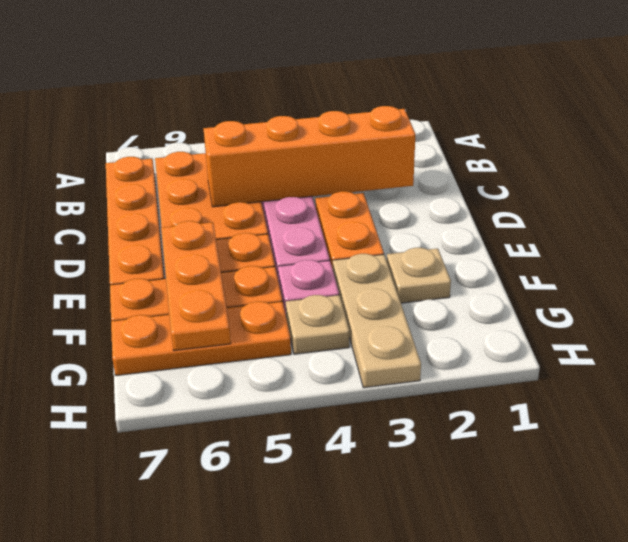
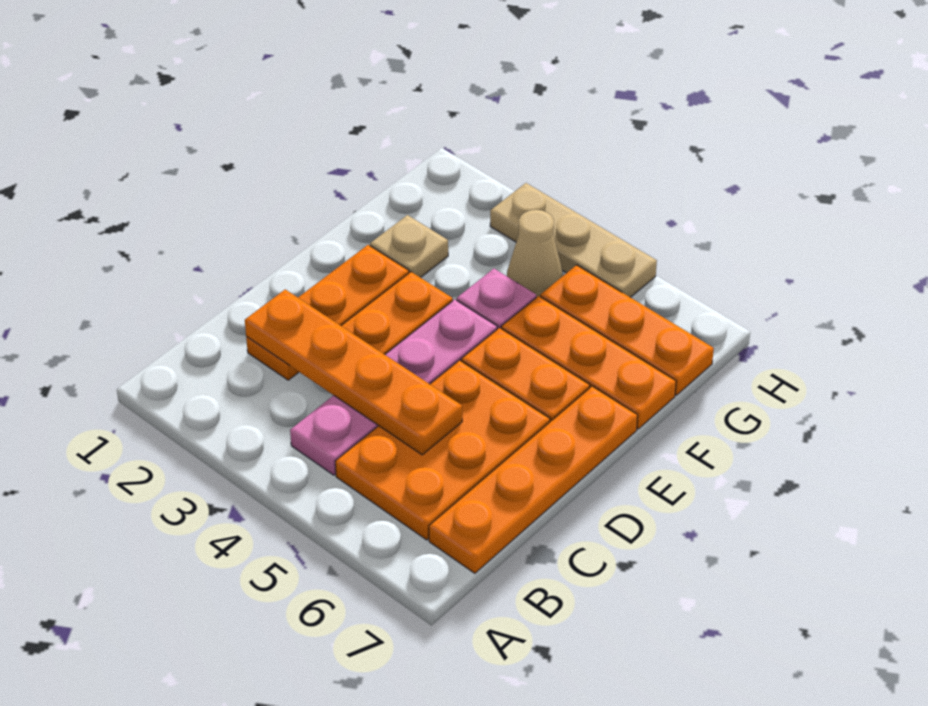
orange 1x4 brick [203,106,415,207] -> orange 1x4 plate [245,289,462,455]
orange 1x3 plate [161,221,231,351] -> orange 1x3 plate moved to [246,245,409,380]
tan 1x3 plate [333,254,421,388] -> tan 1x3 plate turned to [490,183,657,298]
tan 1x1 plate [286,295,349,354] -> tan 1x1 cone [507,210,563,297]

